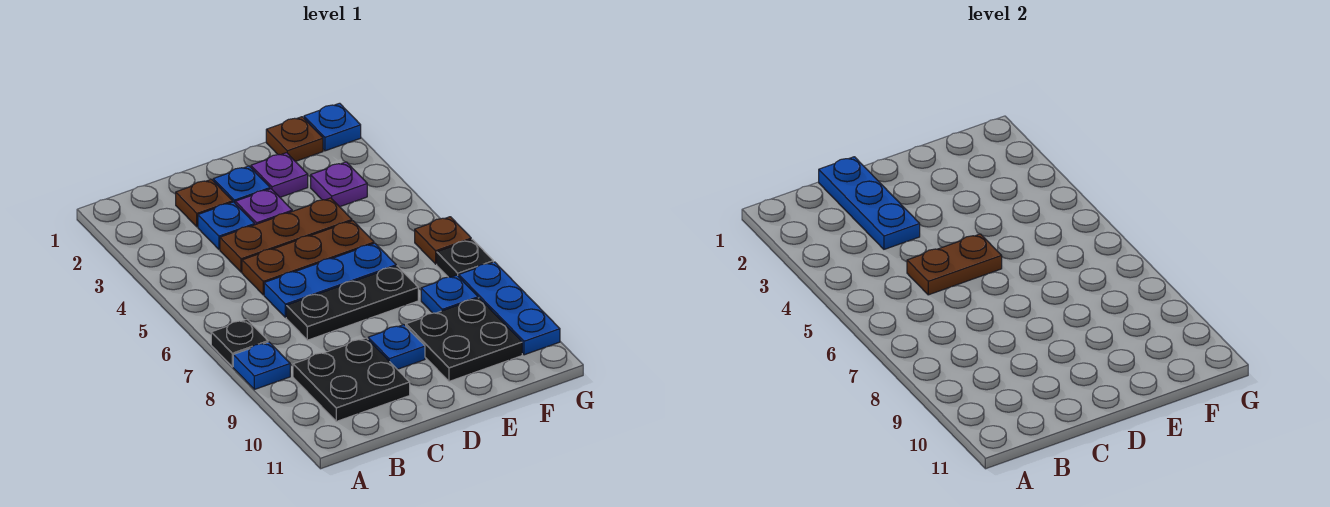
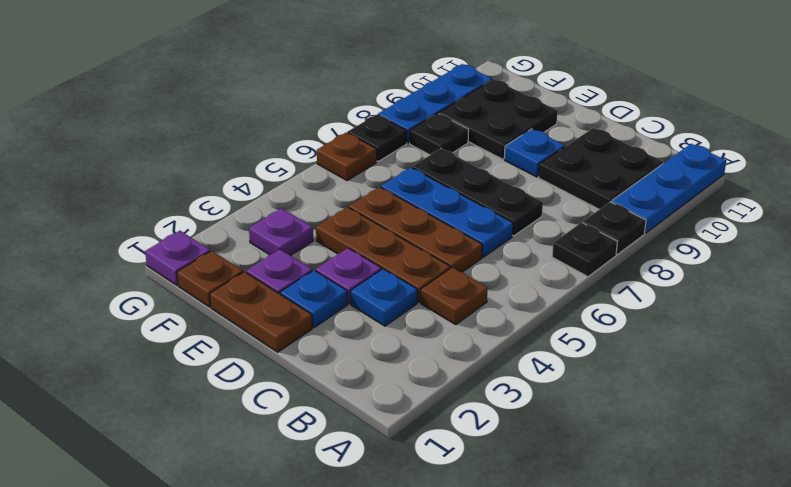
blue 1x1 plate [233,342,290,390] -> black 1x1 plate [583,202,646,254]
blue 1x3 plate [819,157,920,249] -> blue 1x3 plate moved to [611,144,726,233]
brown 1x1 plate [176,179,233,227] -> brown 1x1 plate moved to [421,267,487,324]
brown 1x2 plate [907,234,1002,295] -> brown 1x2 plate moved to [210,272,312,352]
blue 1x1 plate [421,275,478,313] -> black 1x1 plate [410,113,469,155]
blue 1x1 plate [304,103,361,151] -> purple 1x1 plate [145,231,210,285]

